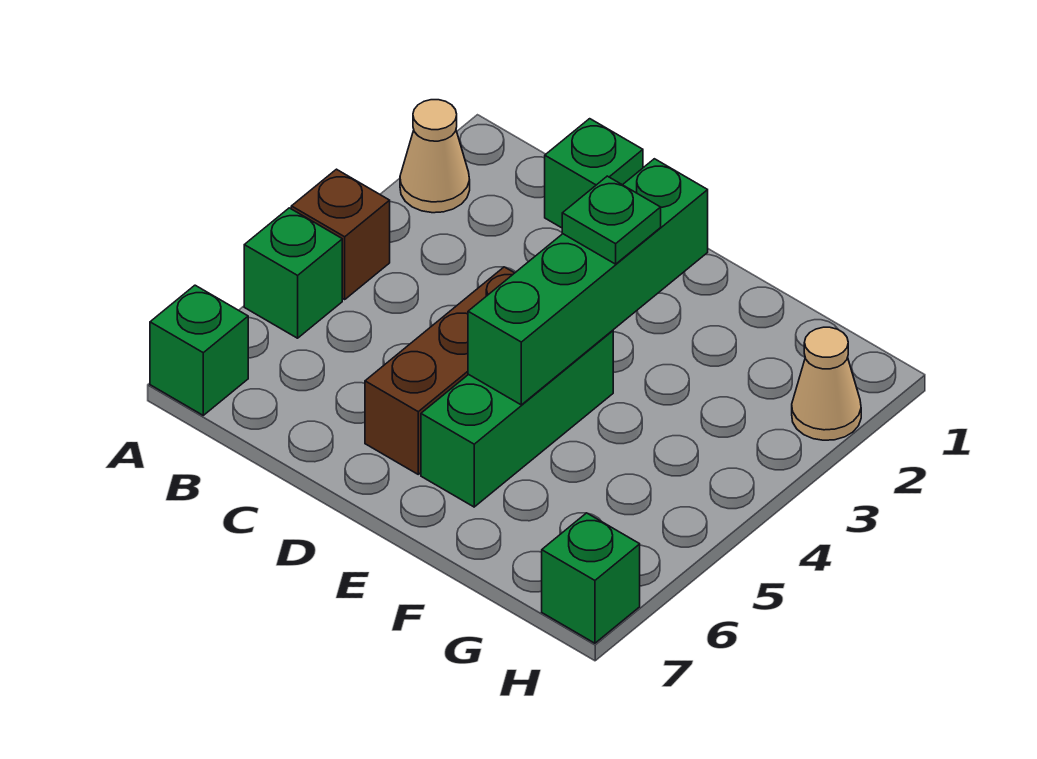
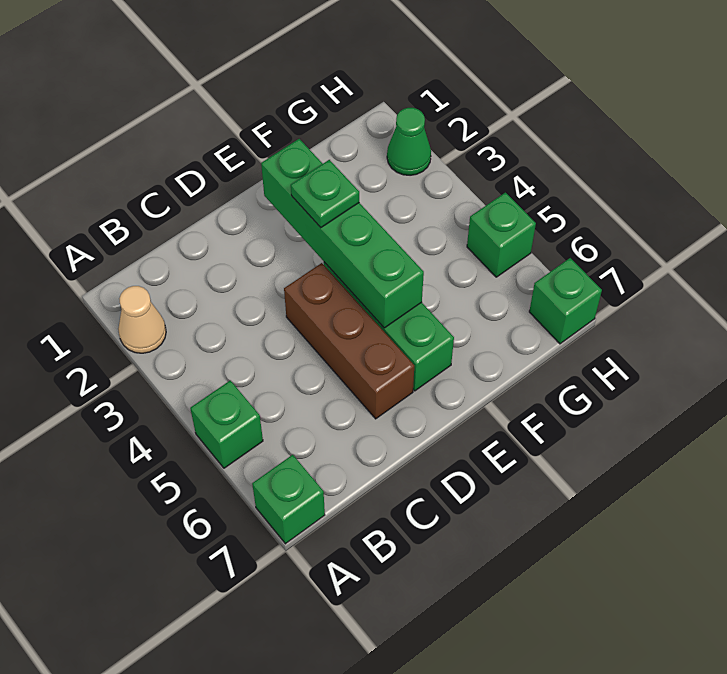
brown 1x1 brick [291,169,390,299] -> none
green 1x1 brick [545,119,643,228] -> green 1x1 brick moved to [467,193,536,277]
tan 1x1 cone [792,327,861,440] -> green 1x1 cone [387,108,431,175]

